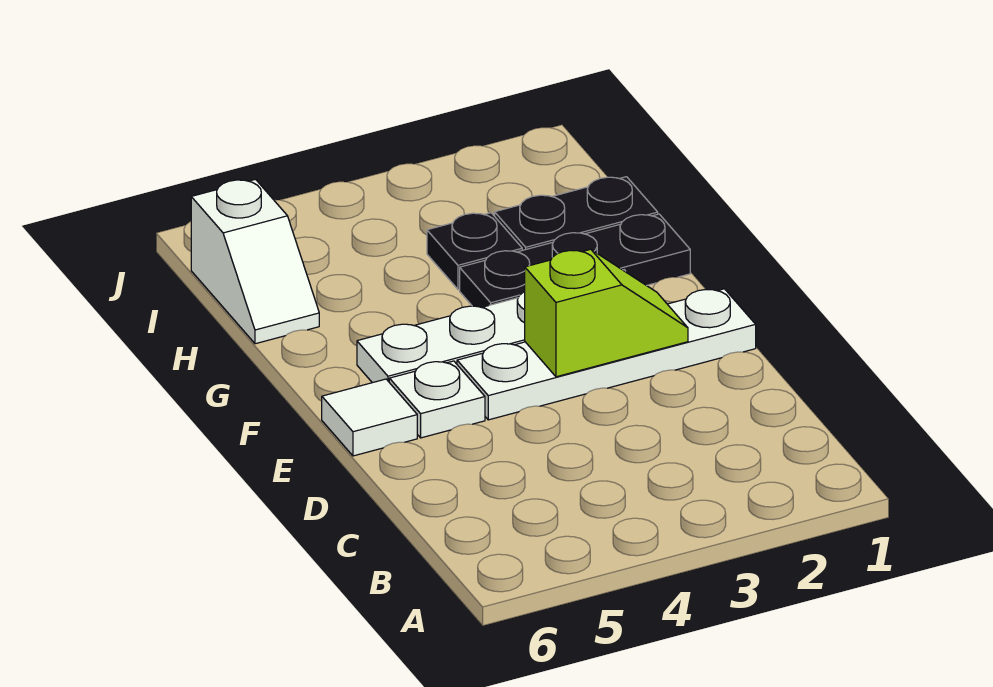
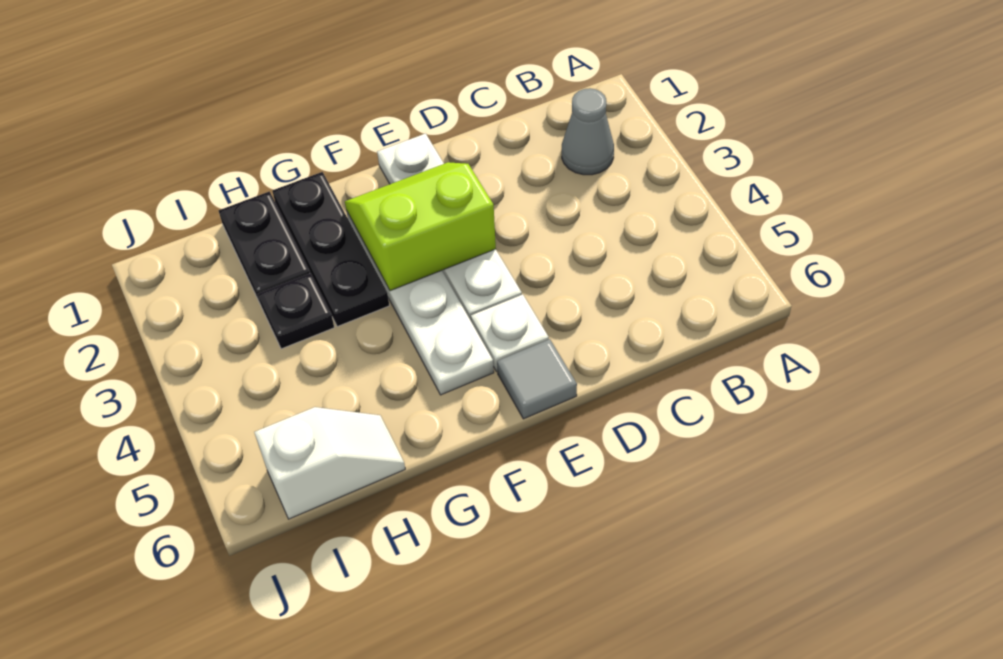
none -> grey 1x1 cone [562,88,614,175]
lime 1x2 slope [525,249,688,377] -> lime 2x2 slope [345,162,496,291]
white 1x1 tile [322,379,417,456] -> grey 1x1 tile [497,339,577,419]

